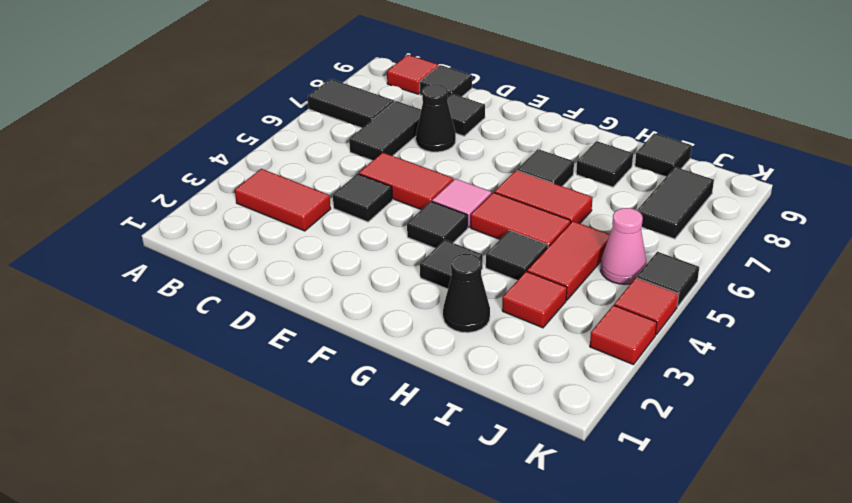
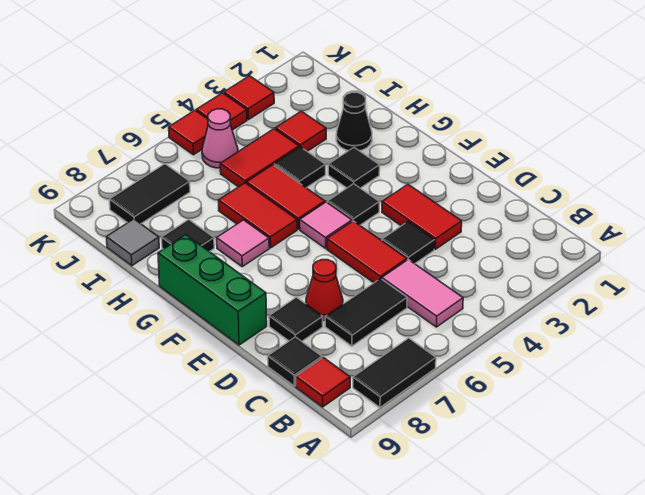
black 1x2 tile [308,79,394,128] -> black 1x2 tile turned to [353,338,436,408]
red 1x2 tile [235,169,331,231] -> red 1x2 tile moved to [382,184,462,249]
none -> pink 1x2 tile [382,259,463,327]
black 1x1 cone [416,84,456,152] -> red 1x1 cone [306,260,343,321]
none -> green 1x3 brick [158,235,267,345]
black 1x1 tile [517,149,574,186] -> pink 1x1 tile [217,220,269,267]
black 1x1 tile [635,133,692,177] -> grey 1x1 tile [107,219,159,266]
black 1x1 tile [637,252,699,307] -> red 1x1 tile [169,110,208,155]

